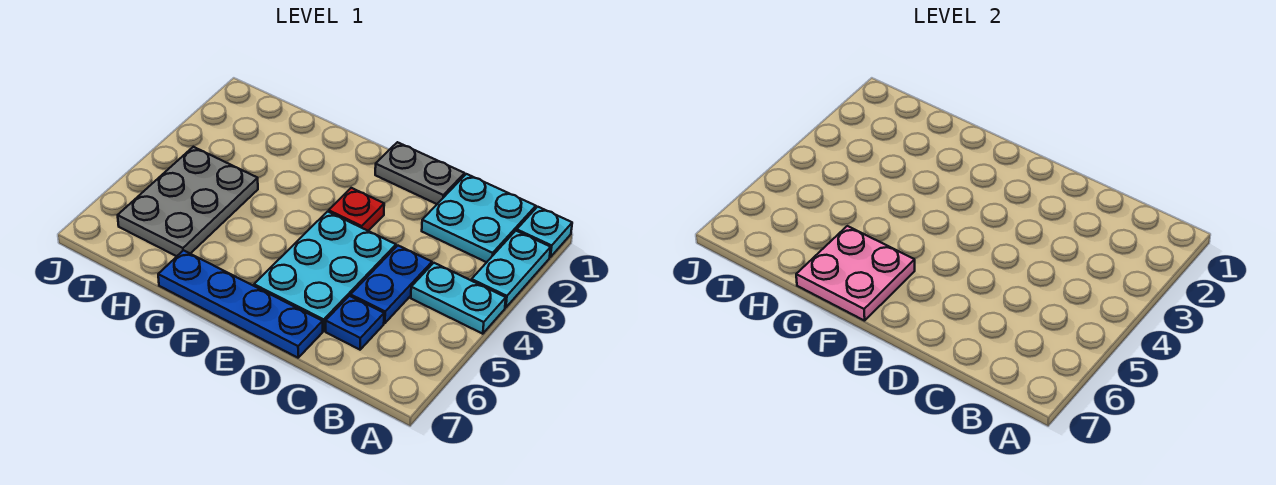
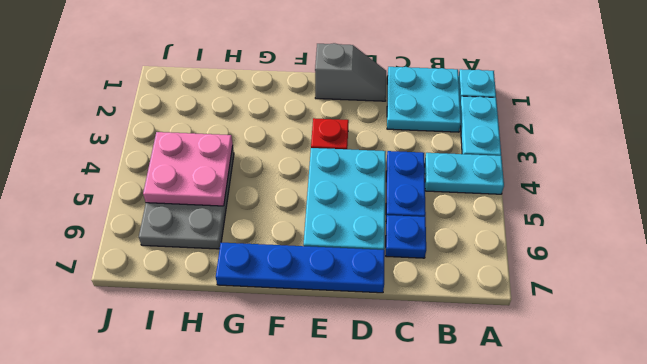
grey 1x2 plate [375,142,465,204] -> grey 1x2 slope [315,43,386,101]
pink 2x2 plate [796,226,915,321] -> pink 2x2 plate moved to [143,132,233,206]

